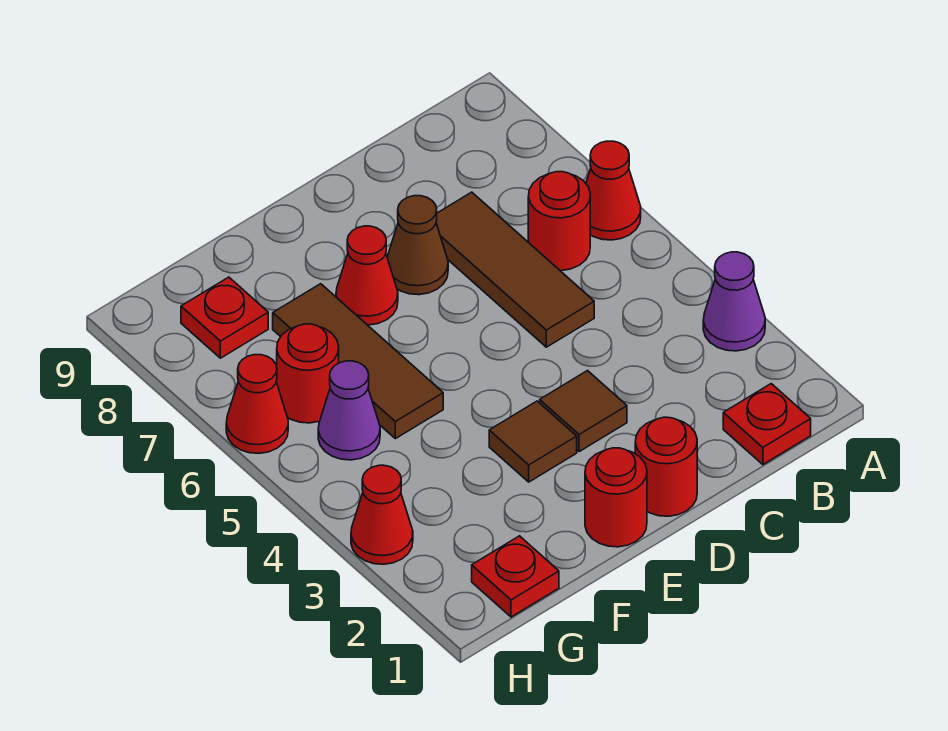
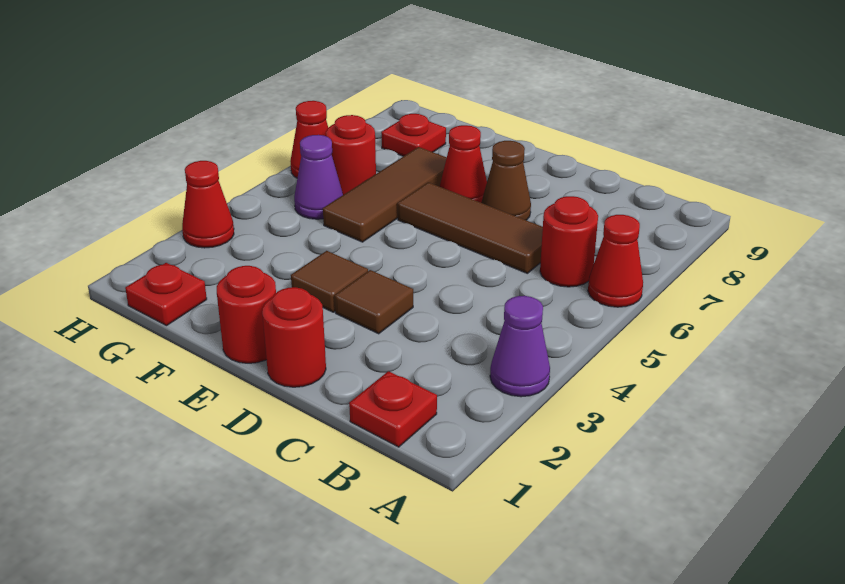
brown 1x3 tile [436,192,594,347] -> brown 1x3 tile turned to [398,182,543,273]

